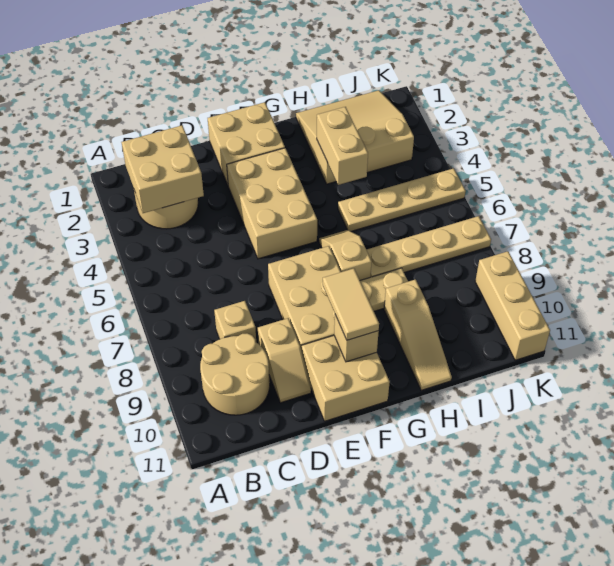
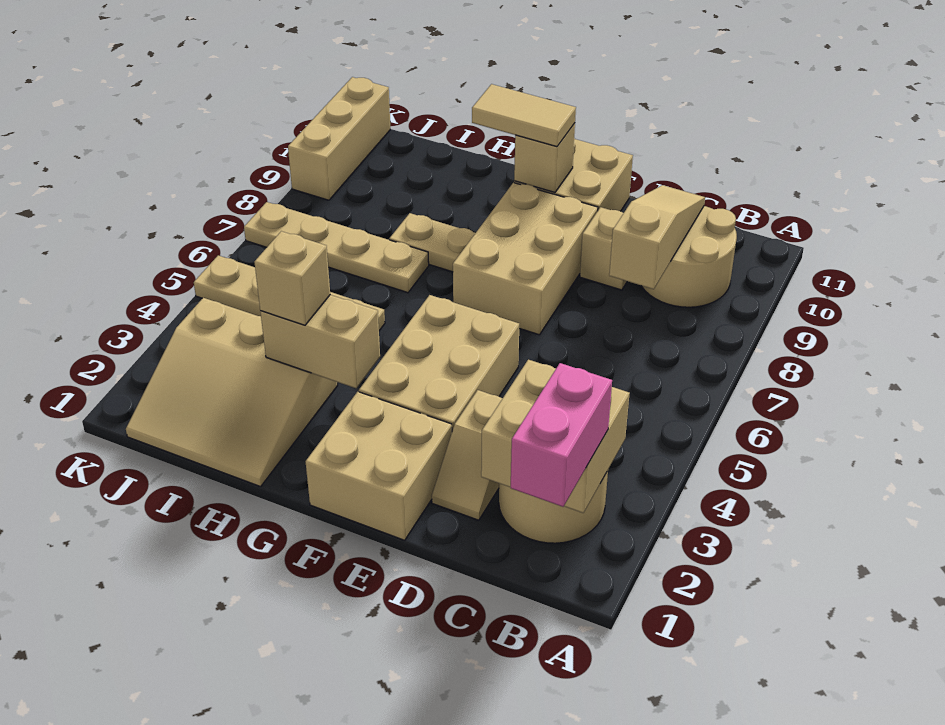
none -> pink 1x2 brick [511,363,612,507]
tan 1x1 brick [214,301,256,342] -> tan 1x1 brick moved to [254,231,330,325]
tan 1x2 tile [323,268,379,340] -> tan 1x2 tile turned to [472,84,576,147]
tan 1x2 slope [319,230,372,280] -> tan 1x2 slope moved to [432,390,503,520]
tan 1x2 brick [316,107,368,185] -> tan 1x2 brick turned to [260,295,380,388]
tan 1x3 slope [384,279,452,390] -> tan 1x3 slope moved to [609,185,705,289]

